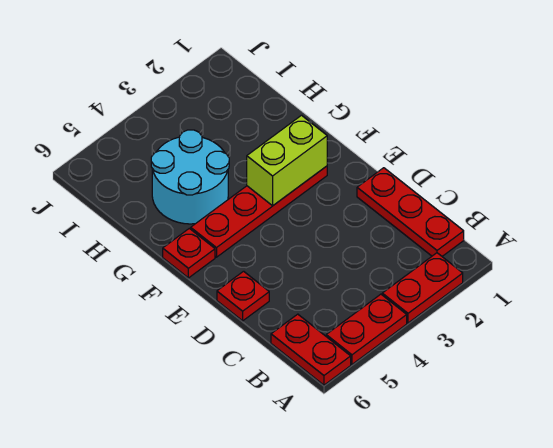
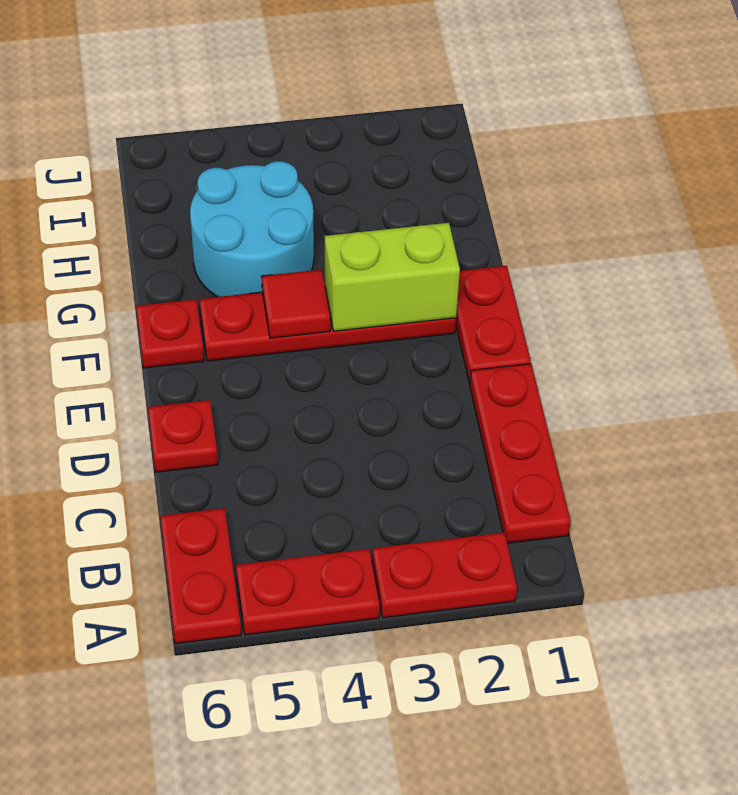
none -> red 1x2 plate [456,266,531,383]
none -> red 1x1 tile [262,269,330,338]

